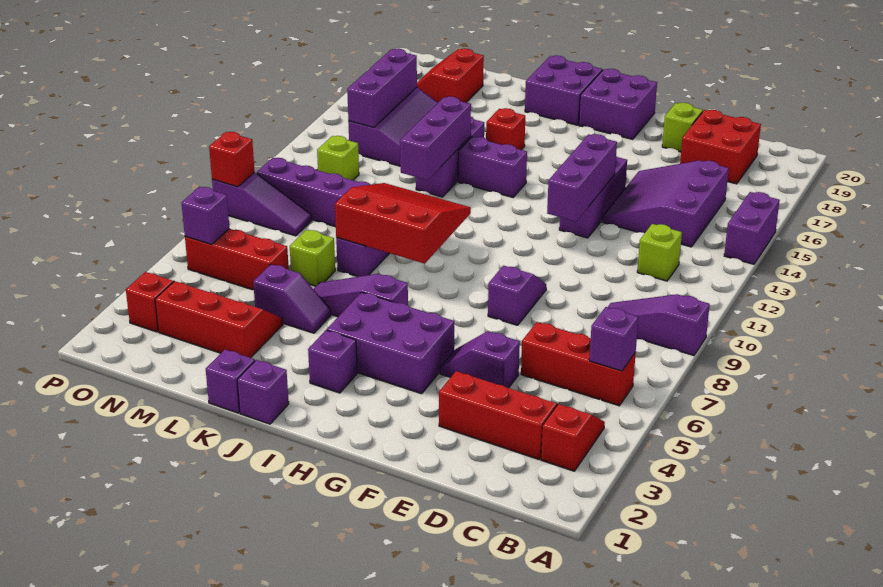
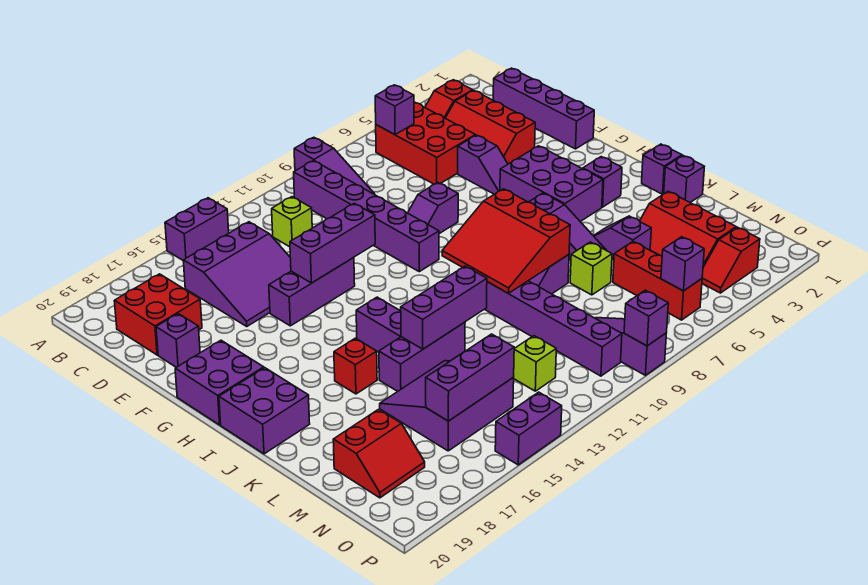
red 1x3 brick [521,322,636,406] -> red 2x3 brick [376,102,475,184]
none -> purple 1x6 brick [294,161,439,272]
none -> purple 1x4 brick [493,68,594,149]
lime 1x1 brick [662,103,703,152] -> purple 1x1 brick [156,314,200,367]
red 1x1 brick [209,132,255,187] -> purple 1x1 brick [624,290,668,346]
none -> purple 1x2 brick [495,392,562,465]

